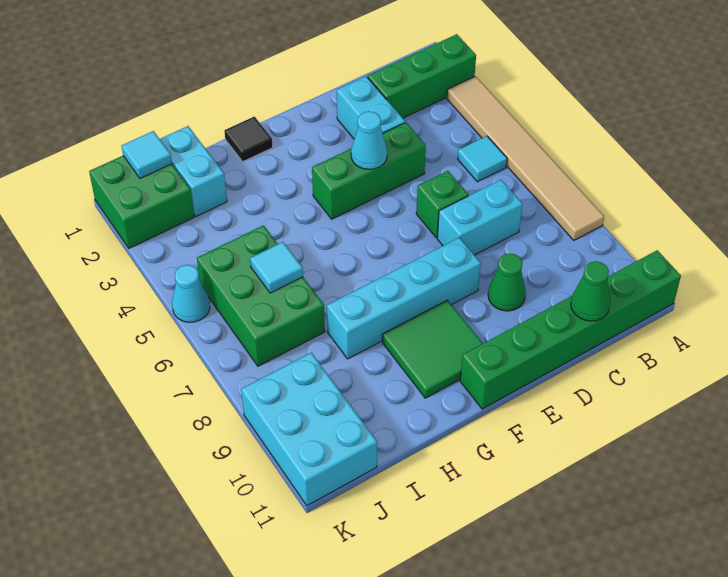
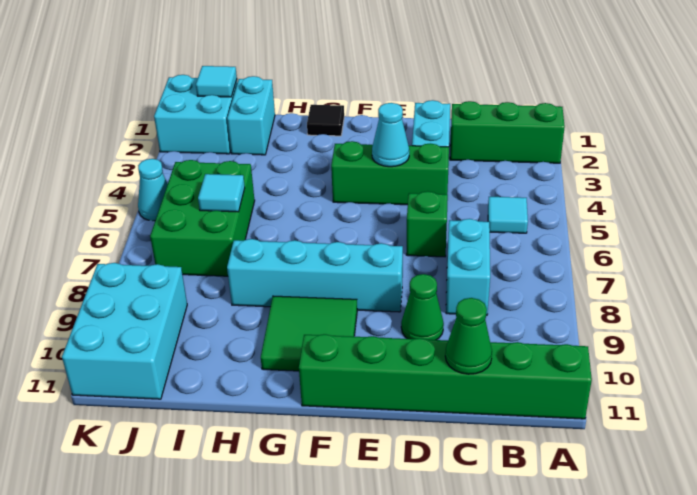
tan 1x6 tile [447,76,604,240] -> none
cyan 1x2 brick [437,180,522,255] -> cyan 1x2 brick turned to [446,219,490,315]
green 2x2 brick [89,156,194,248] -> cyan 2x2 brick [154,75,237,154]

